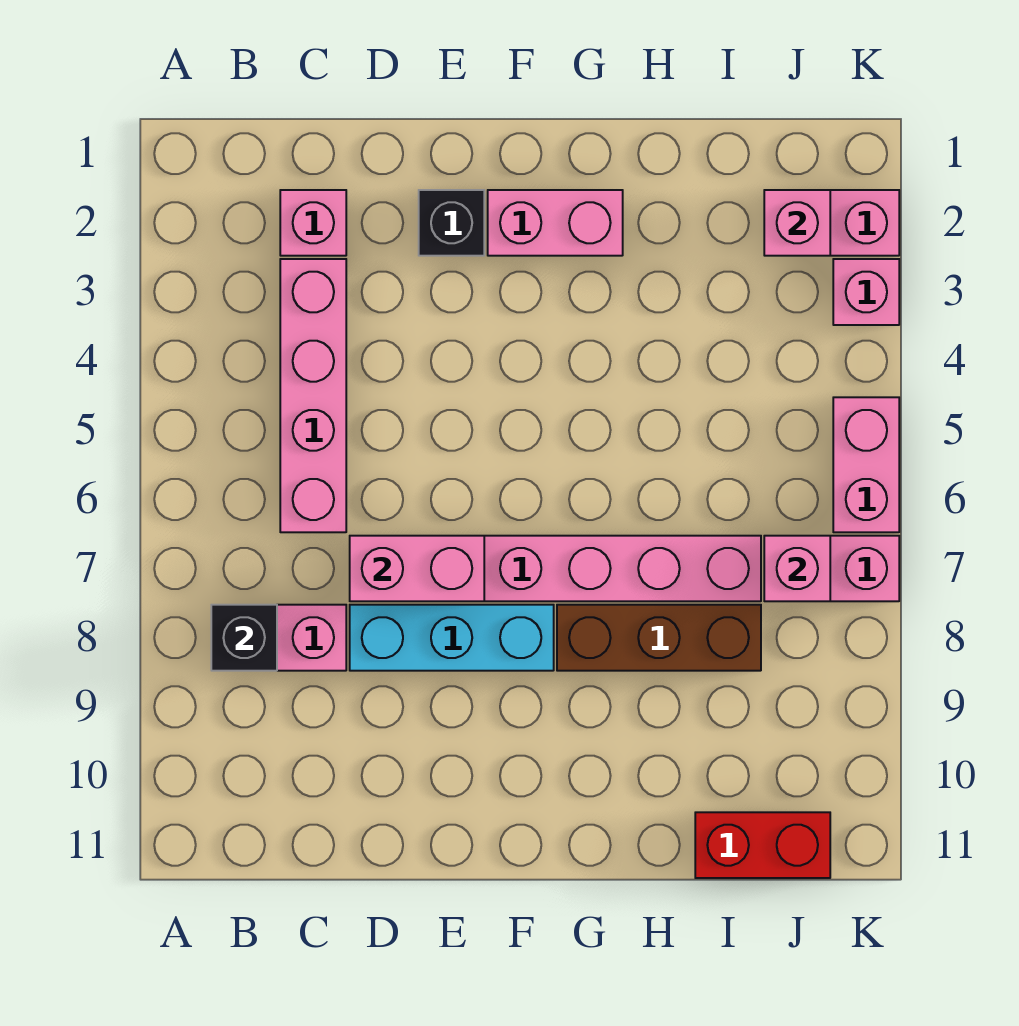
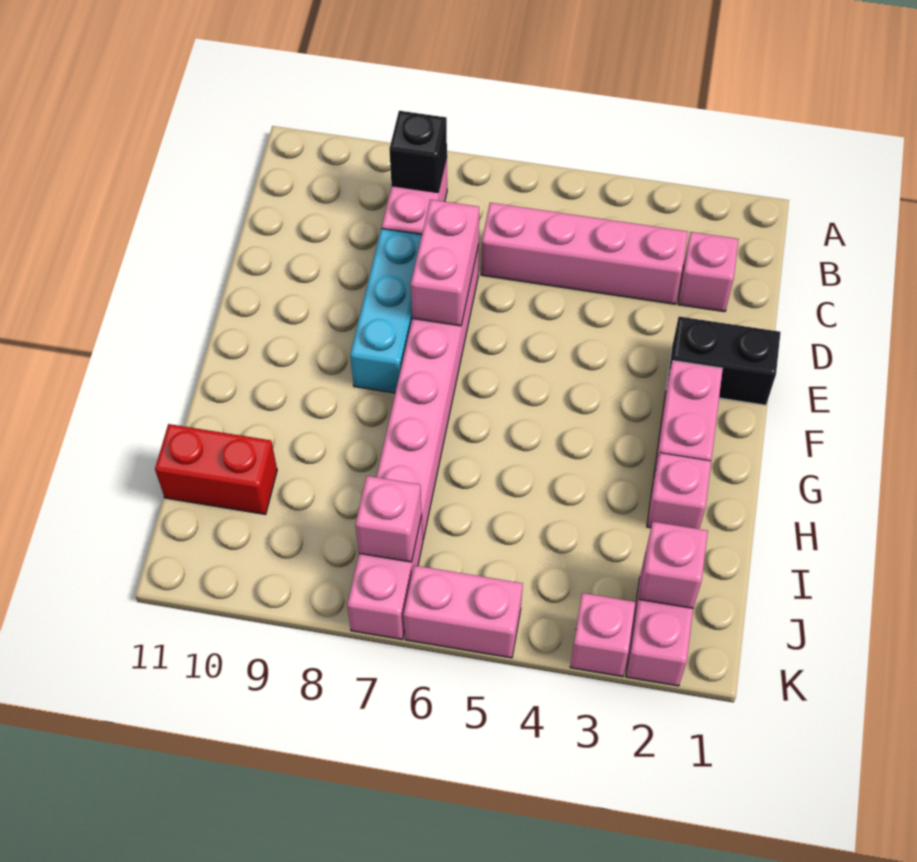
black 1x1 brick [419,190,484,256] -> black 1x2 brick [666,317,781,405]
brown 1x3 brick [557,605,761,671] -> none
none -> pink 1x1 brick [647,453,711,529]
red 1x2 brick [695,812,830,878] -> red 1x2 brick turned to [155,424,277,514]

